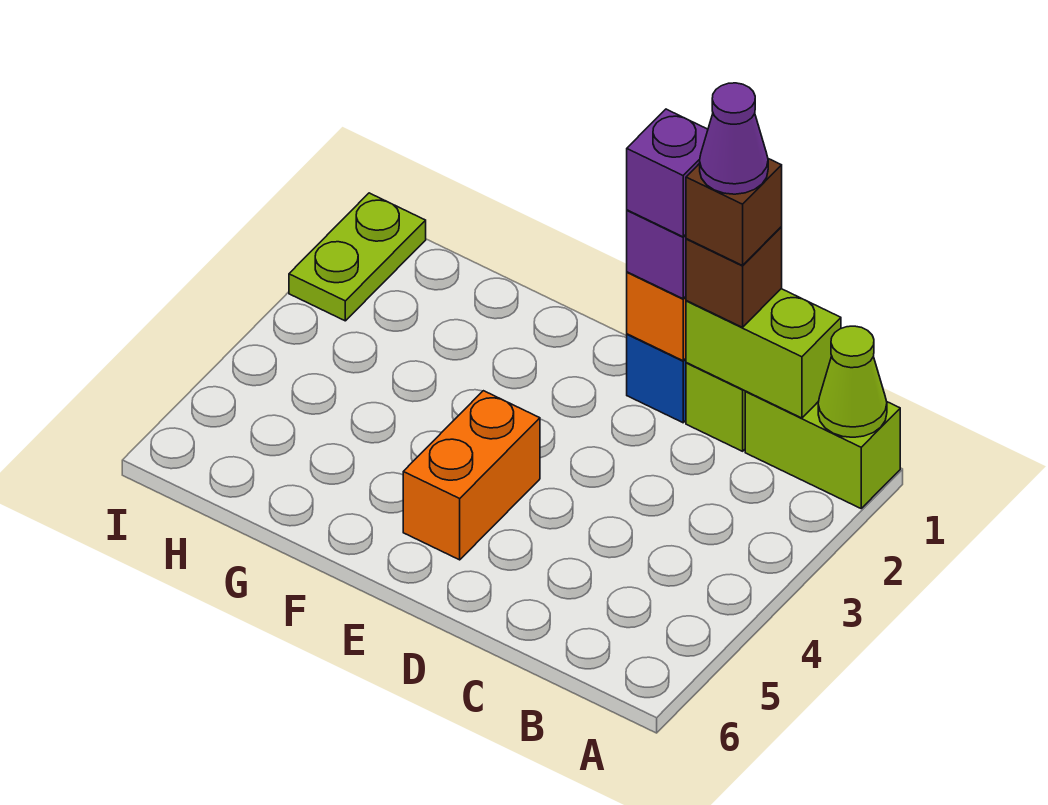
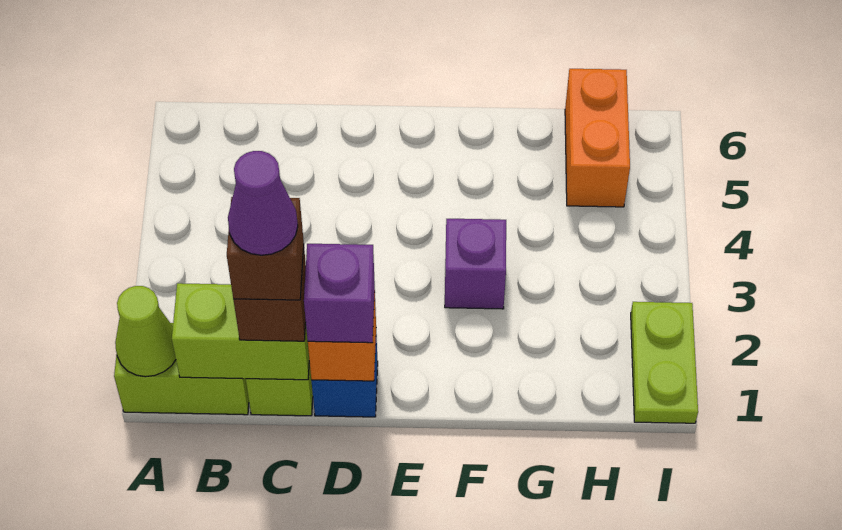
purple 1x1 brick [627,109,708,237] -> purple 1x1 brick moved to [445,219,506,309]
orange 1x2 brick [403,391,540,560] -> orange 1x2 brick moved to [565,69,630,207]

